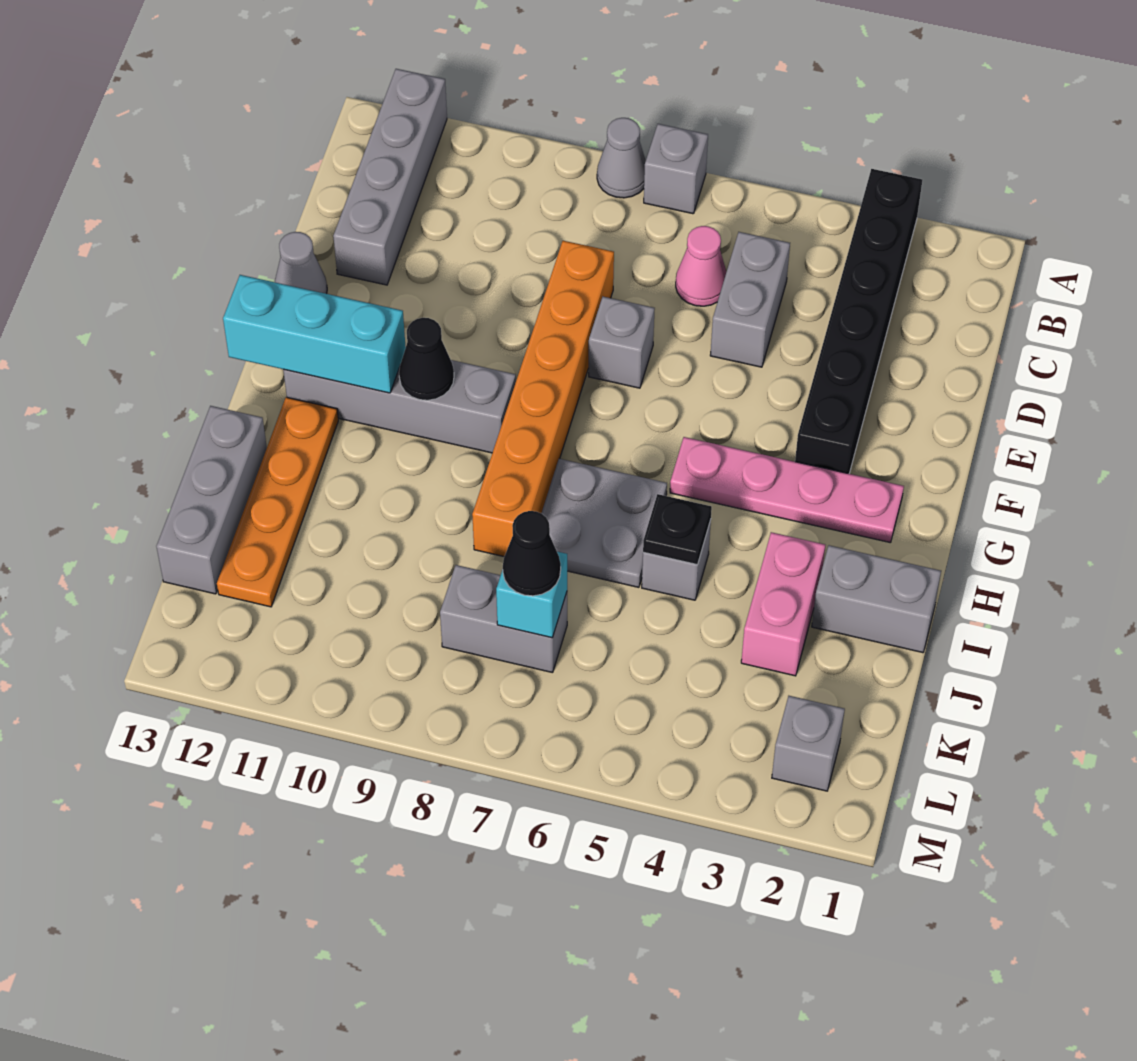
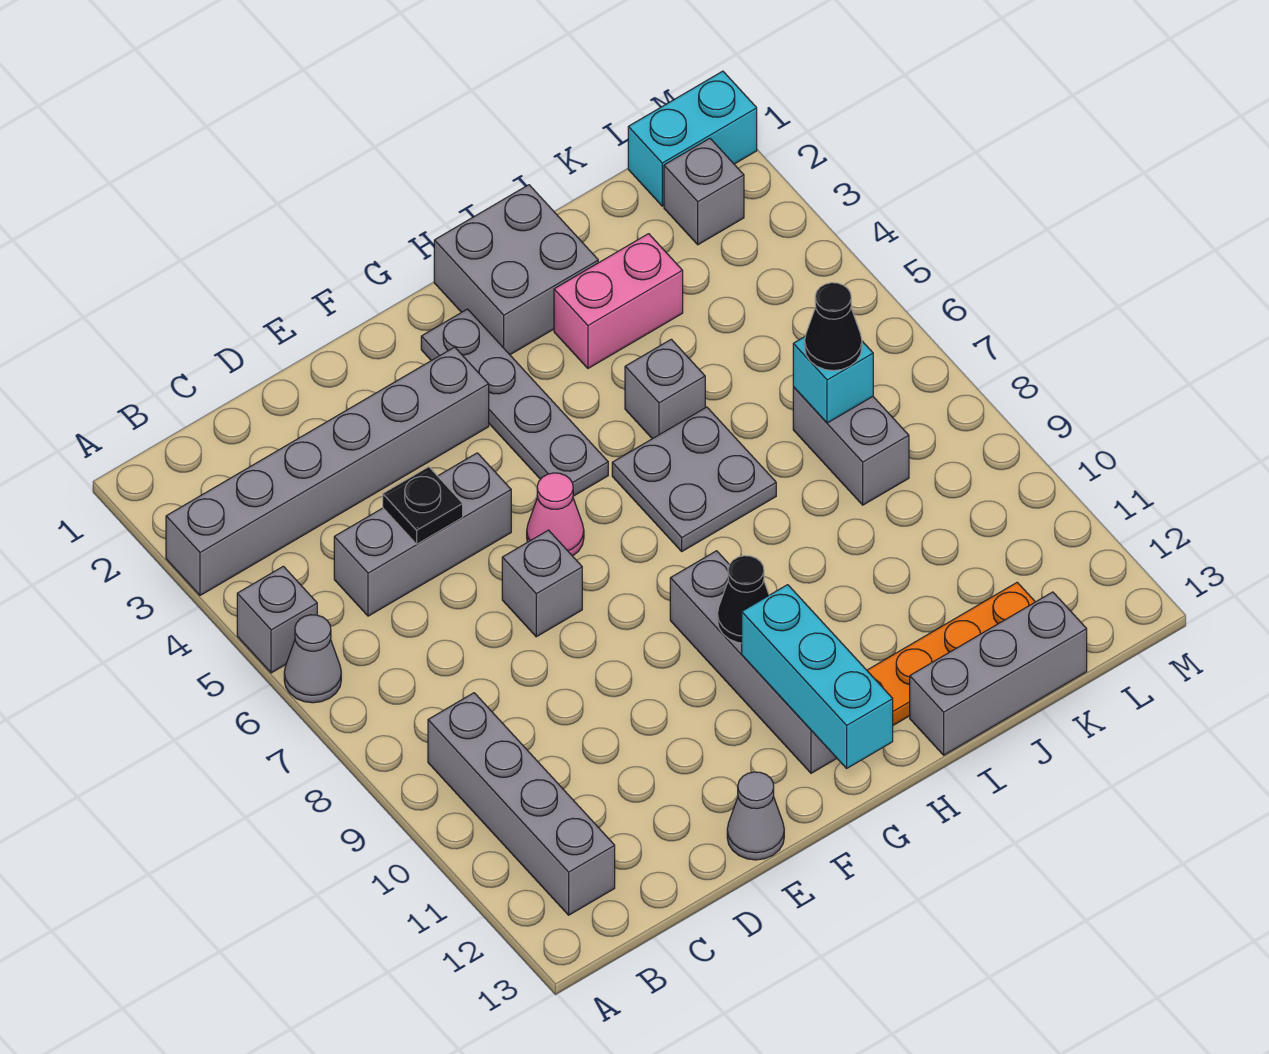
black 1x6 brick [795,169,922,474] -> grey 1x6 brick [166,347,489,595]
grey 1x1 brick [644,124,708,214] -> grey 1x1 brick moved to [237,566,317,673]
grey 1x1 cone [597,118,646,198] -> grey 1x1 cone moved to [284,615,341,703]
grey 1x4 brick [333,69,447,285] -> grey 1x4 brick turned to [428,693,615,915]
grey 1x2 brick [710,232,790,367] -> grey 1x3 brick [334,453,511,616]
pink 1x1 cone [676,226,727,306] -> pink 1x1 cone moved to [527,473,584,556]
orange 1x6 brick [472,241,614,557] -> none
pink 1x4 plate [670,437,904,543] -> grey 1x4 plate [421,309,608,496]
grey 1x2 brick [812,545,941,653] -> grey 2x2 brick [434,185,598,355]
black 1x1 plate [643,494,712,565] -> black 1x1 plate moved to [383,467,463,544]
none -> cyan 1x2 brick [628,71,757,206]

